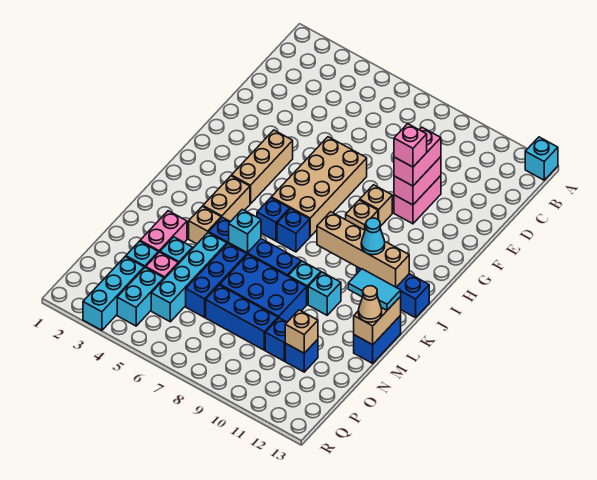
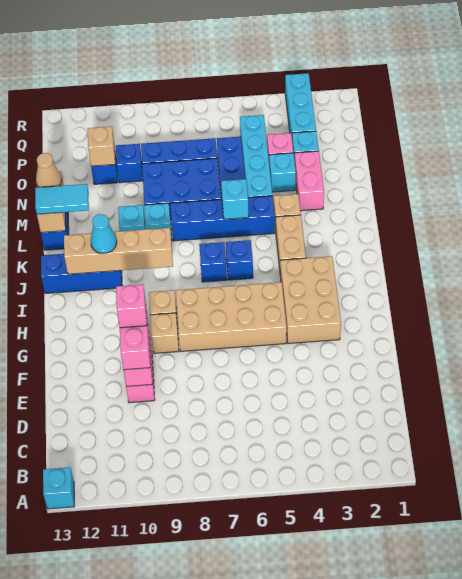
tan 2x4 brick [271,137,367,237] -> tan 2x4 brick turned to [176,282,287,351]
tan 1x3 brick [232,130,293,204] -> tan 2x3 brick [281,256,341,343]
cyan 1x2 brick [117,267,164,326] -> none

